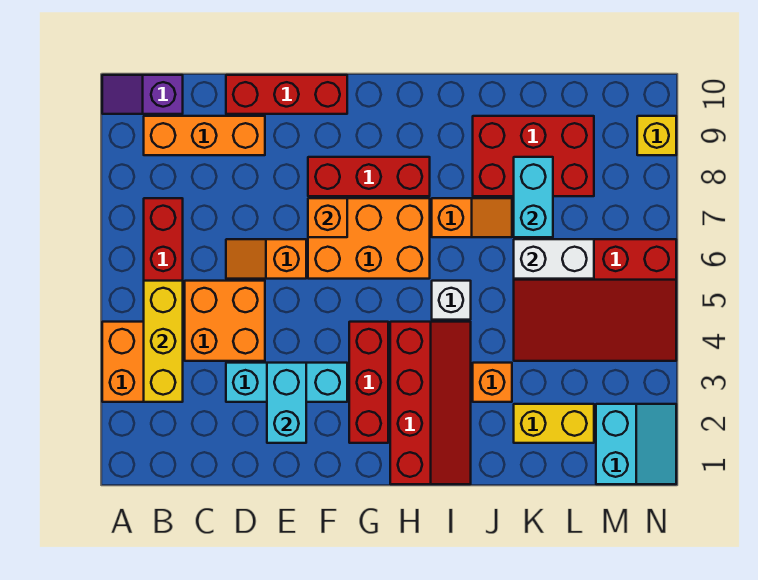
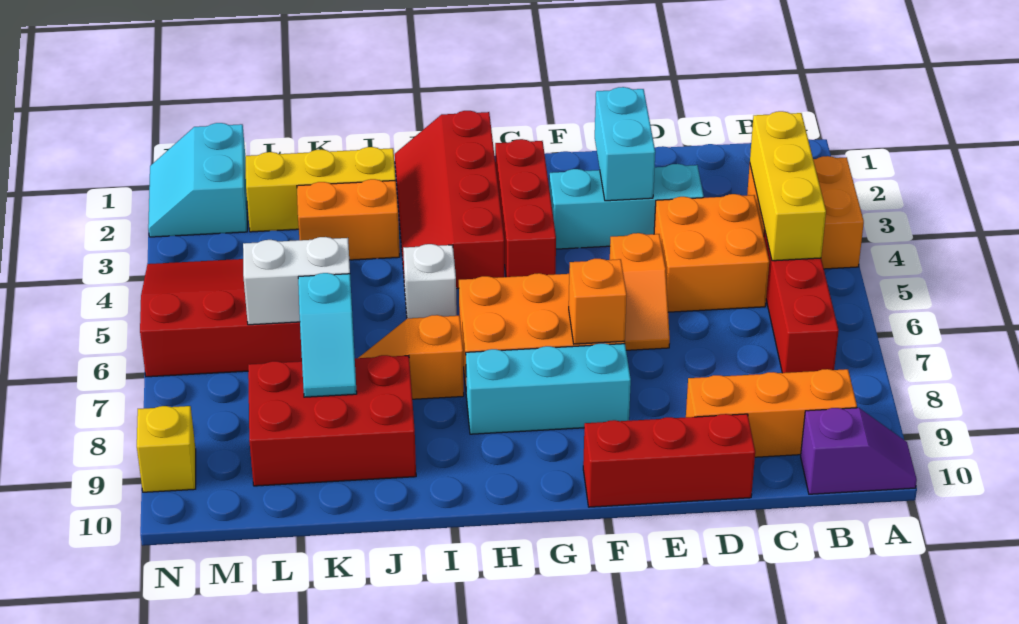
orange 1x2 slope [226,239,306,279] -> orange 1x2 slope turned to [610,233,670,350]
red 1x3 brick [308,157,430,196] -> cyan 1x3 brick [466,343,631,434]
orange 1x1 brick [473,363,512,402] -> orange 1x2 brick [297,179,400,260]
yellow 1x2 brick [514,404,594,443] -> yellow 1x3 brick [246,147,396,232]
cyan 1x2 brick [514,157,553,237] -> cyan 1x2 slope [298,273,357,397]

